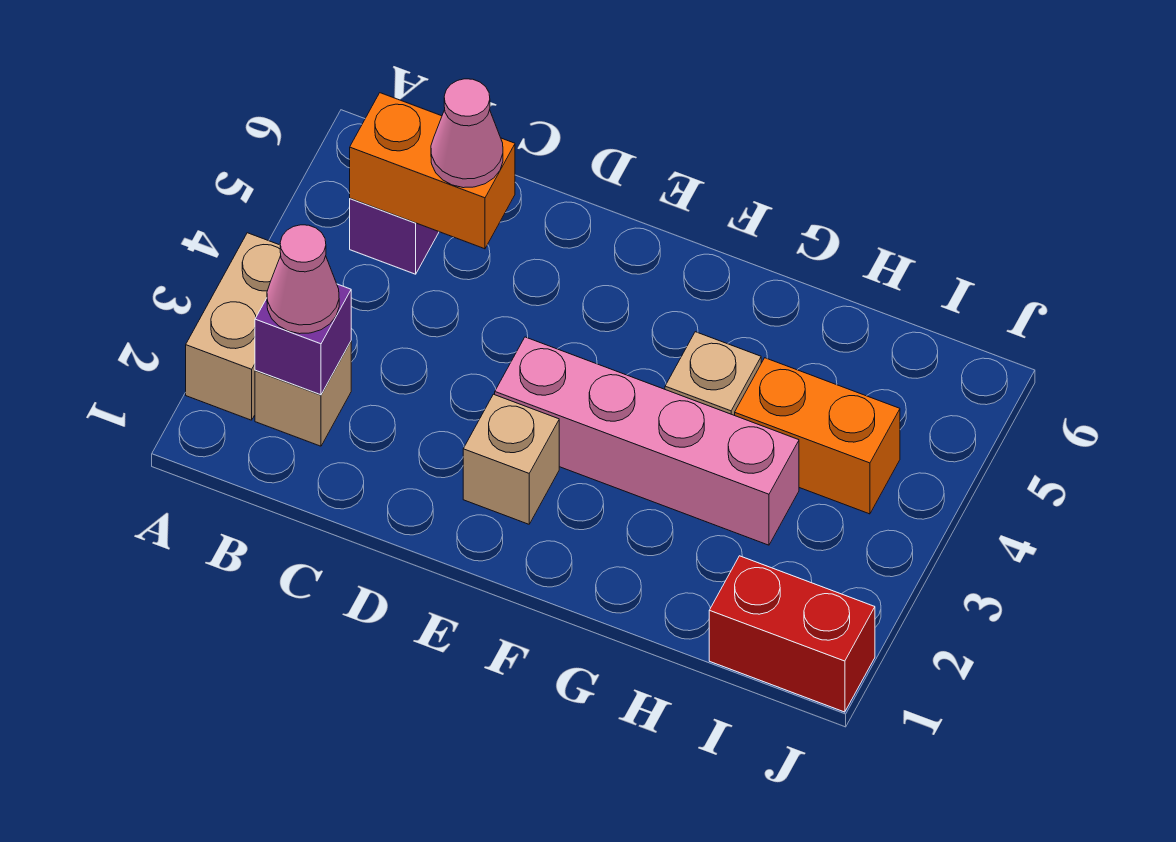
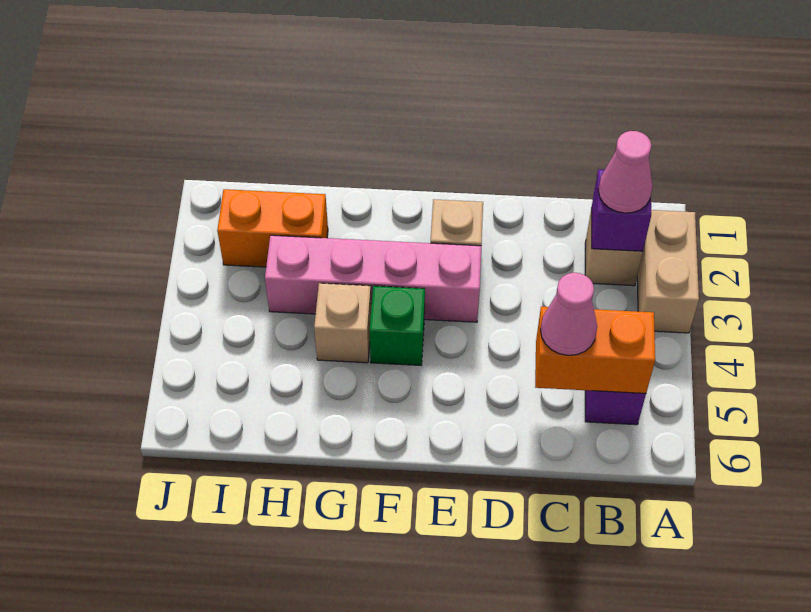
none -> green 1x1 brick [369,286,425,365]
orange 1x2 brick [735,358,900,514] -> orange 1x2 brick moved to [217,189,328,267]
red 1x2 brick [709,556,875,712] -> none

